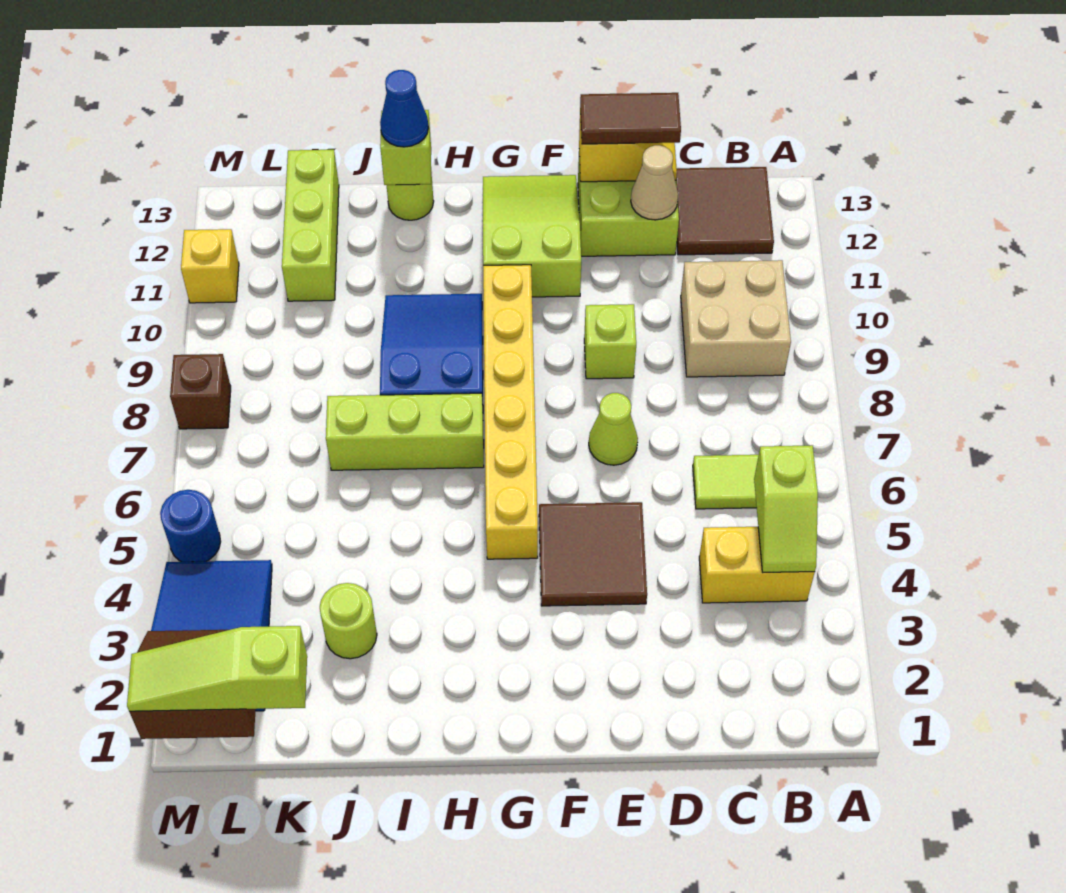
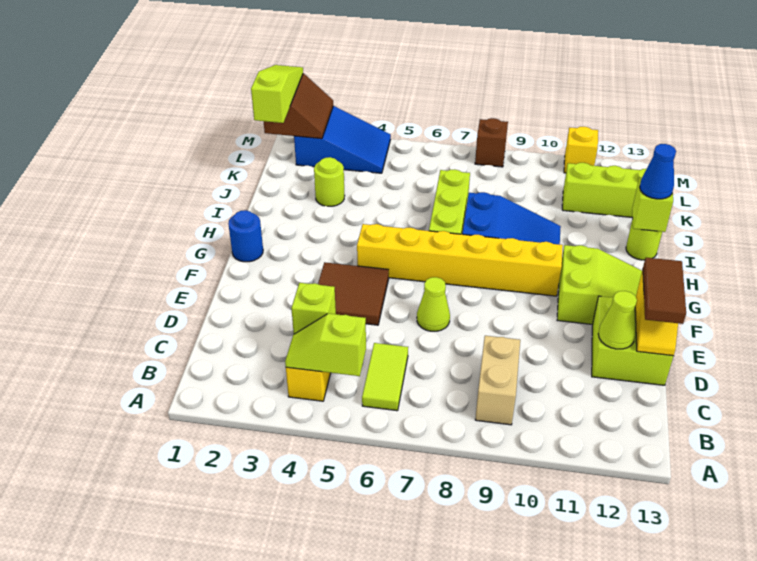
tan 2x2 brick [681,260,791,377] -> tan 1x2 brick [475,336,520,425]
brown 2x2 tile [676,167,774,255] -> none
tan 1x1 cone [631,145,678,220] -> lime 1x1 cone [598,291,637,349]
lime 1x1 brick [584,304,636,379] -> lime 1x1 brick moved to [291,283,336,334]
blue 1x1 round brick [160,490,221,562] -> blue 1x1 round brick moved to [228,210,263,262]

